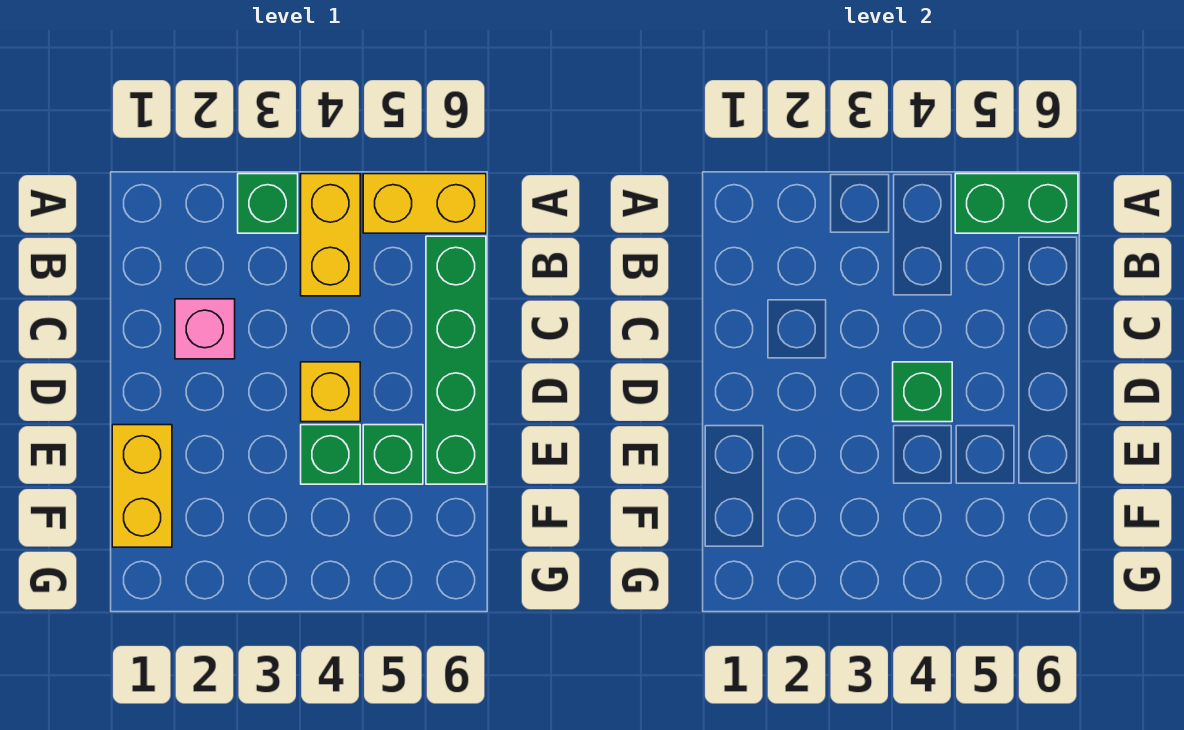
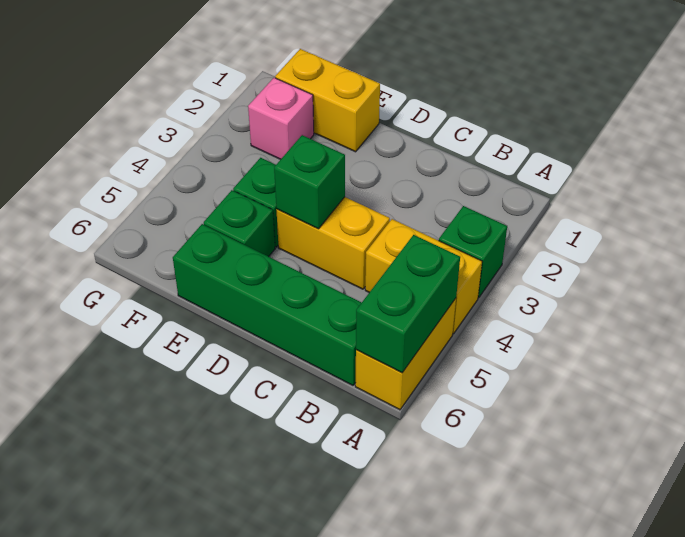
pink 1x1 brick [175,299,235,359] -> pink 1x1 brick moved to [248,78,314,159]
yellow 1x1 brick [301,362,360,422] -> yellow 1x2 brick [276,197,390,289]

